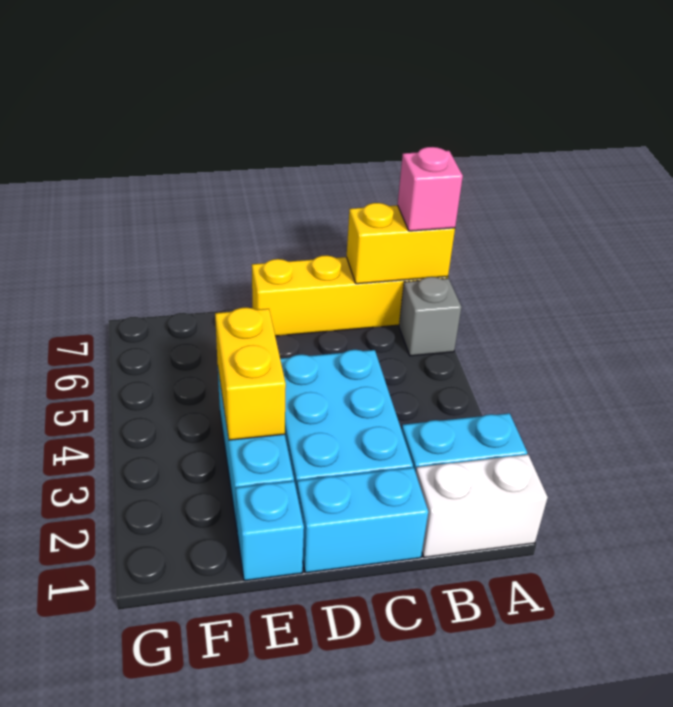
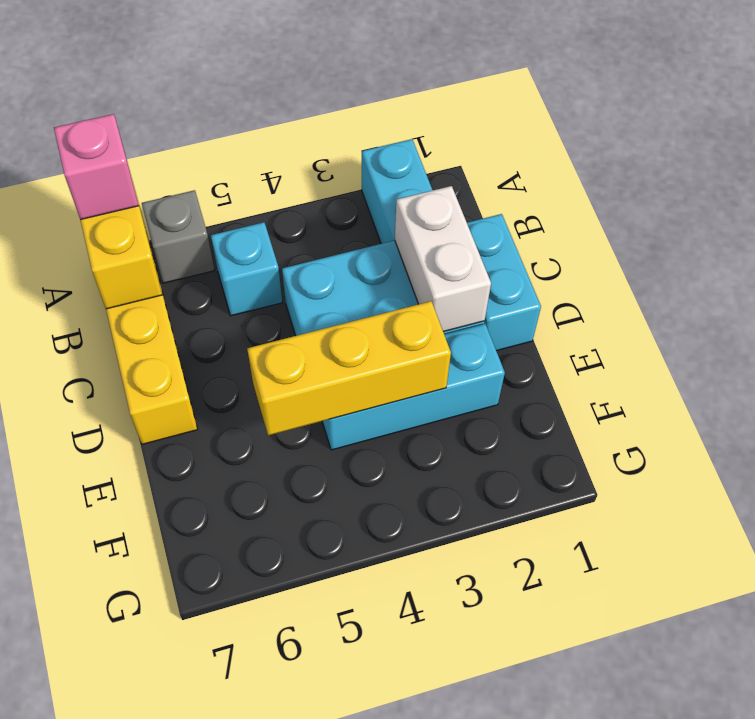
white 1x2 brick [416,455,548,557] -> white 1x2 brick moved to [395,186,491,332]
cyan 1x1 brick [236,481,304,581] -> cyan 1x1 brick moved to [211,222,282,316]
yellow 1x2 brick [215,307,286,440] -> yellow 1x3 brick [247,301,451,435]

